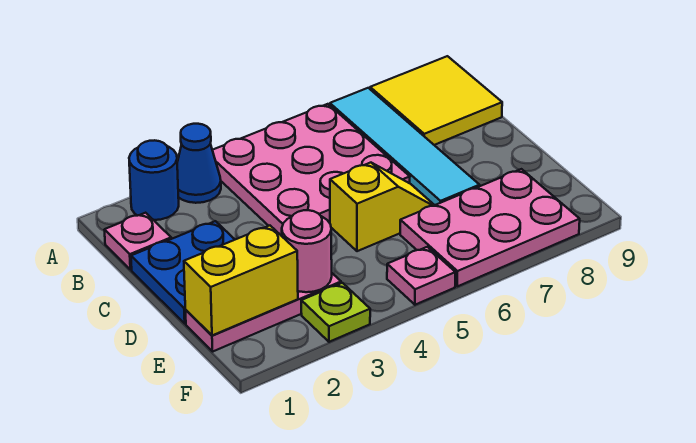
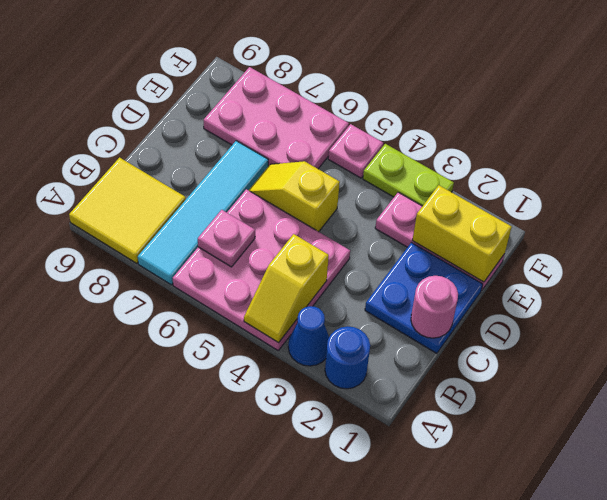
none -> yellow 1x2 slope [244,234,329,343]
pink 1x1 plate [105,213,171,270] -> pink 1x1 plate moved to [198,210,255,267]
pink 1x1 round brick [282,210,332,292] -> pink 1x1 round brick moved to [411,276,458,338]
lime 1x1 plate [301,283,370,342] -> lime 1x2 plate [363,144,454,206]

